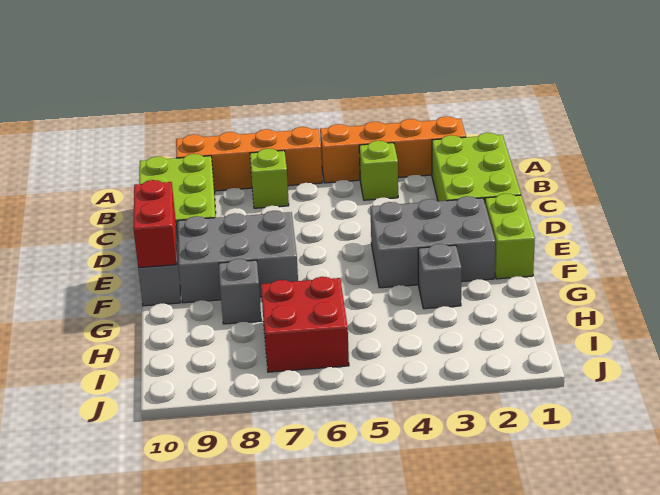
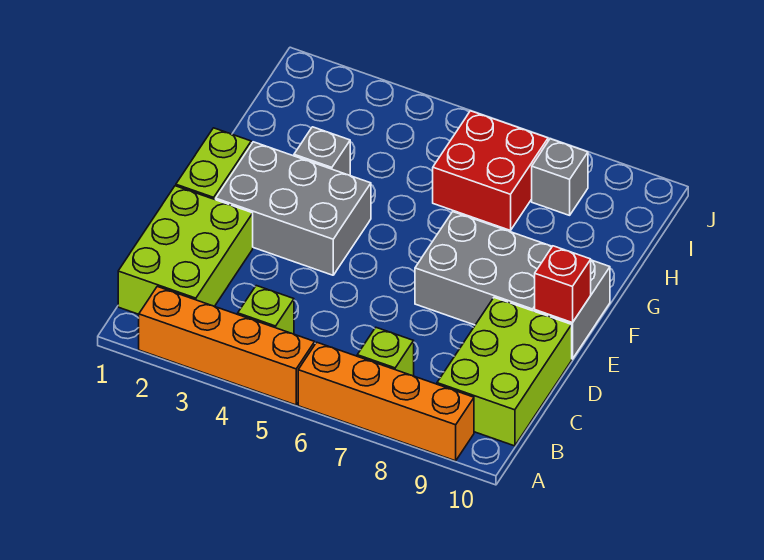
red 1x2 brick [133,180,177,268] -> red 1x1 brick [535,246,591,323]
grey 1x1 brick [219,259,261,324] -> grey 1x1 brick moved to [532,139,588,215]

